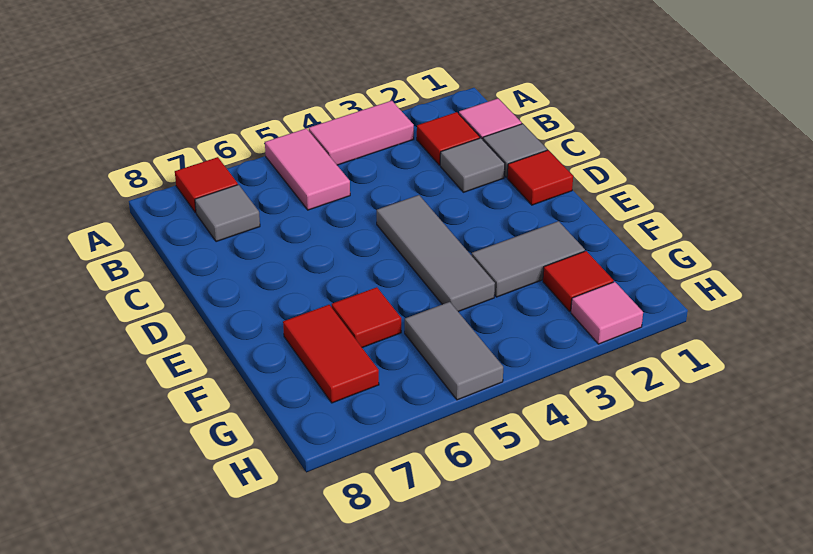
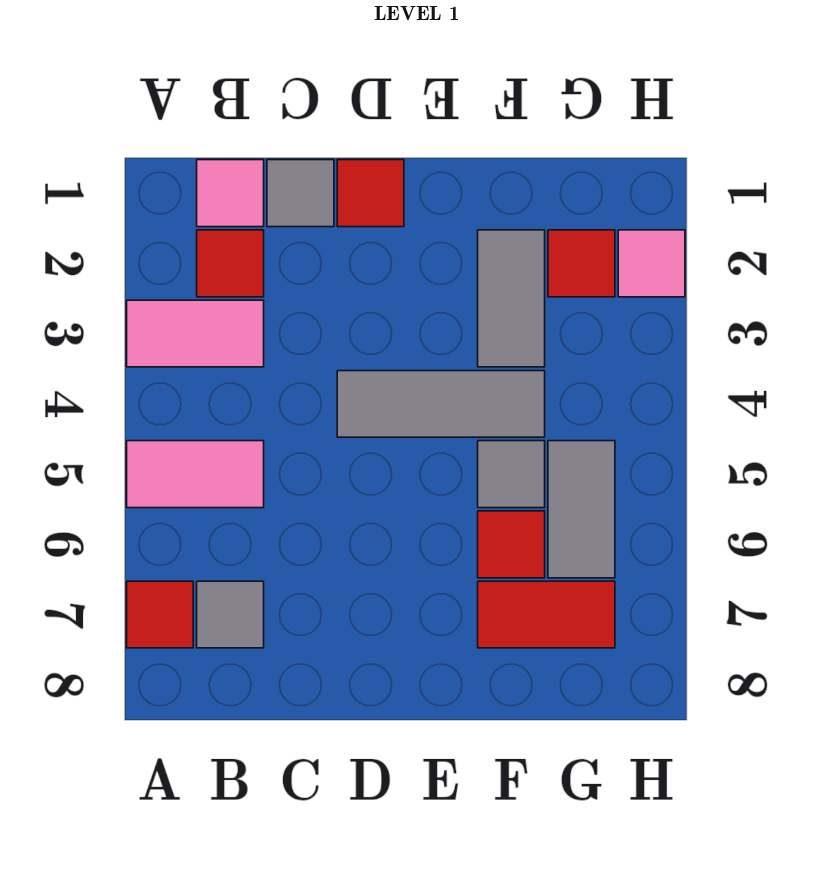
pink 1x2 tile [309,101,414,165] -> pink 1x2 tile turned to [127,300,264,367]
grey 1x1 tile [440,138,505,192] -> grey 1x1 tile moved to [478,441,545,508]
grey 1x2 tile [405,302,503,400] -> grey 1x2 tile turned to [548,441,615,578]

